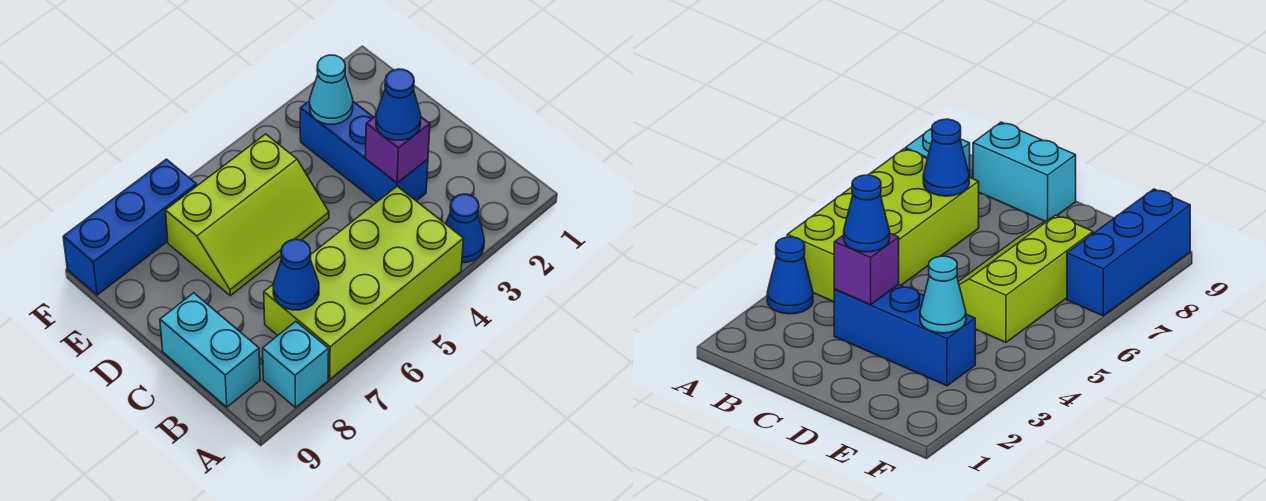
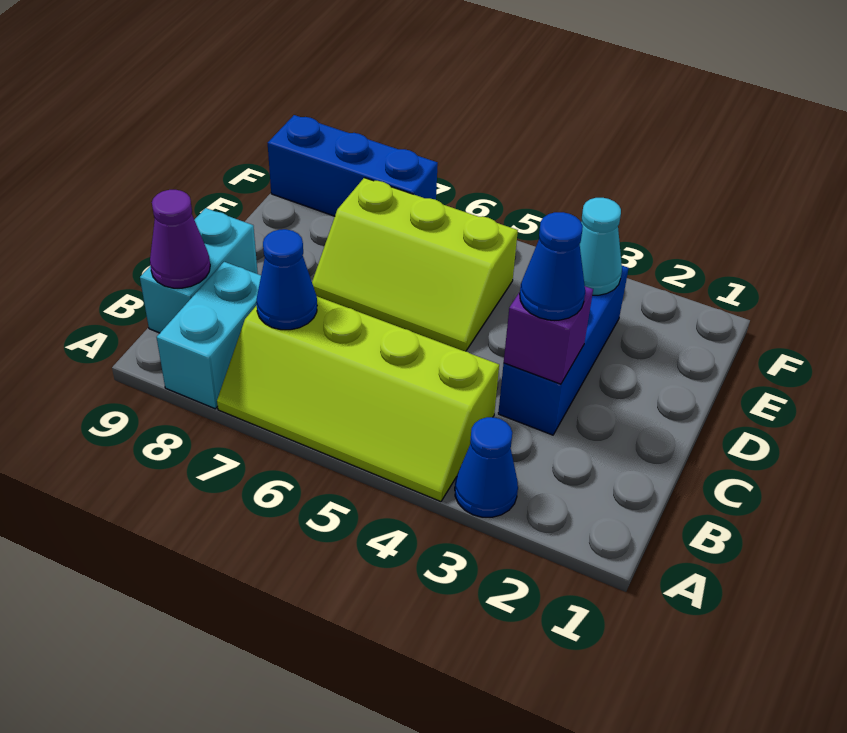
lime 2x4 brick [264,186,464,379] -> lime 2x4 slope [217,296,499,502]
cyan 1x1 brick [263,321,329,408] -> cyan 1x2 brick [157,262,261,409]
none -> purple 1x1 cone [150,190,210,288]

